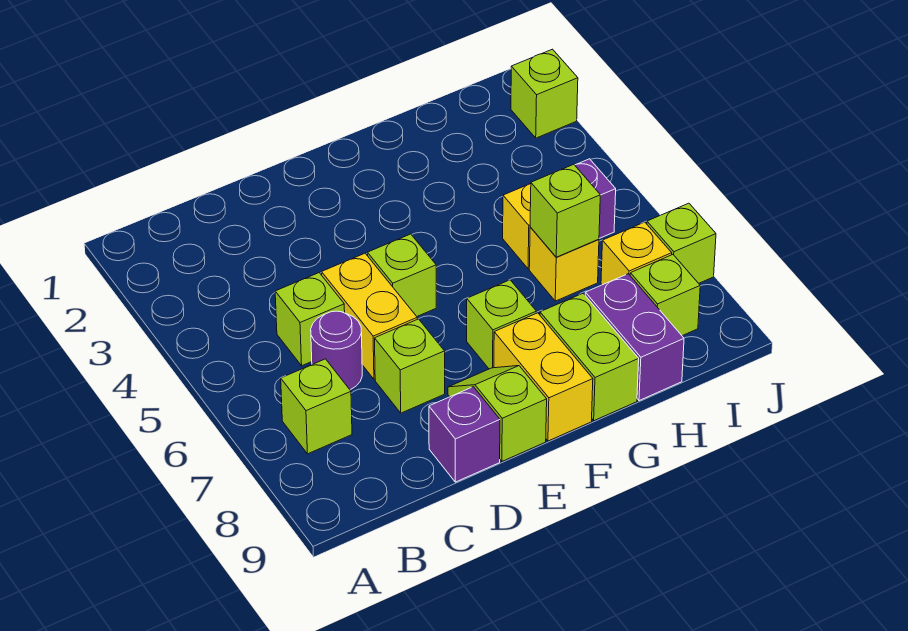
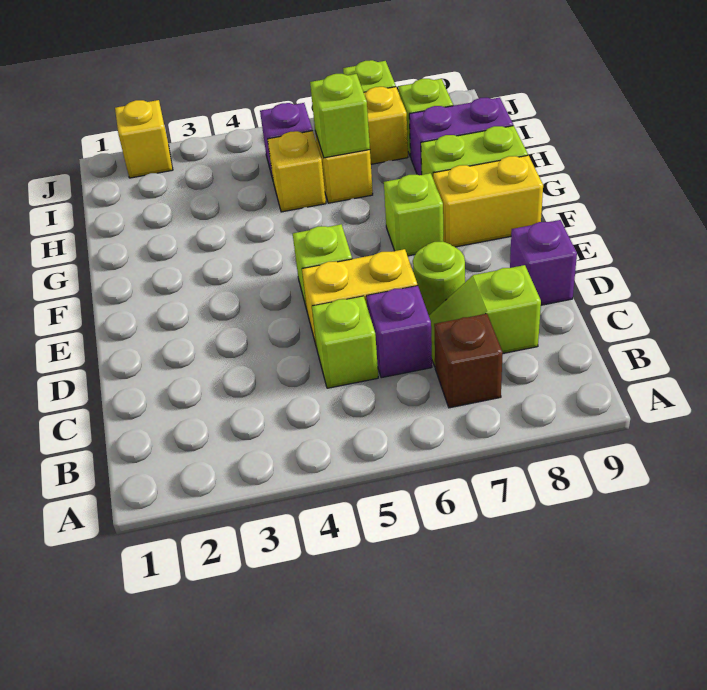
lime 1x1 brick [281,359,352,454] -> brown 1x1 brick [434,314,503,408]
purple 1x1 round brick [311,311,362,390] -> purple 1x1 brick [367,286,432,378]
lime 1x1 brick [375,319,445,413] -> lime 1x1 round brick [413,242,465,315]
lime 1x2 slope [448,366,547,461] -> lime 1x2 slope moved to [429,265,541,366]
lime 1x1 brick [511,49,578,138] -> yellow 1x1 brick [115,100,173,178]

